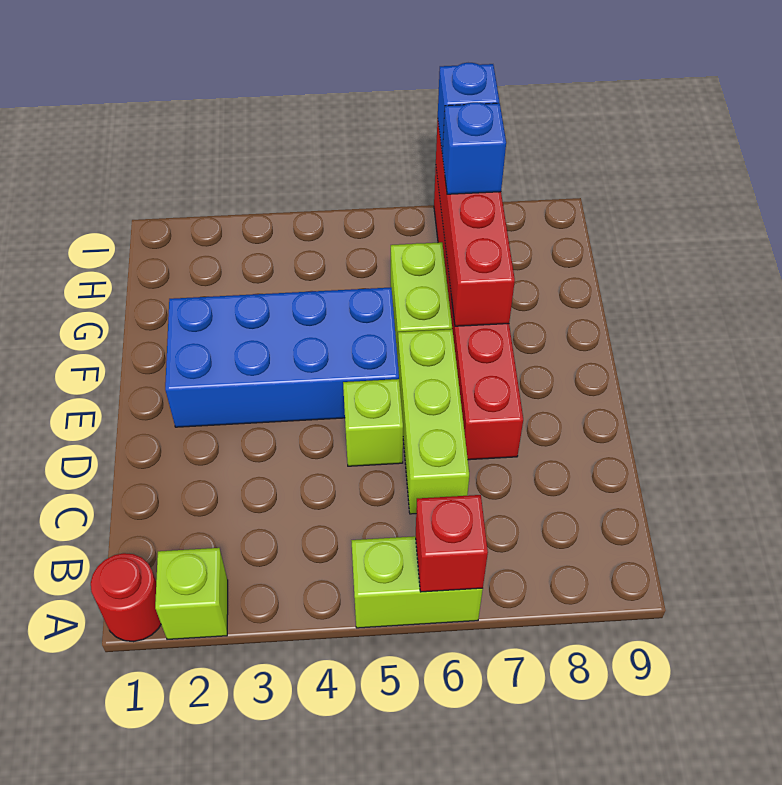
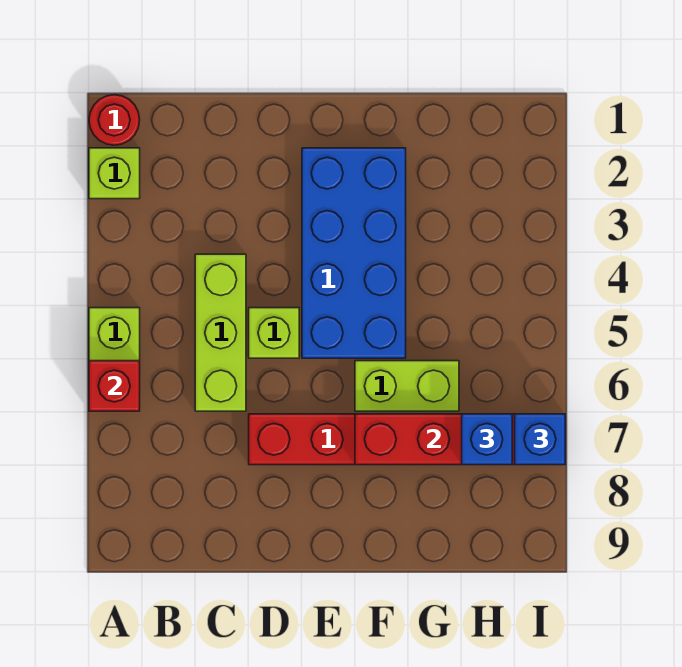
lime 1x3 brick [398,329,469,514] -> lime 1x3 brick turned to [195,254,246,411]

